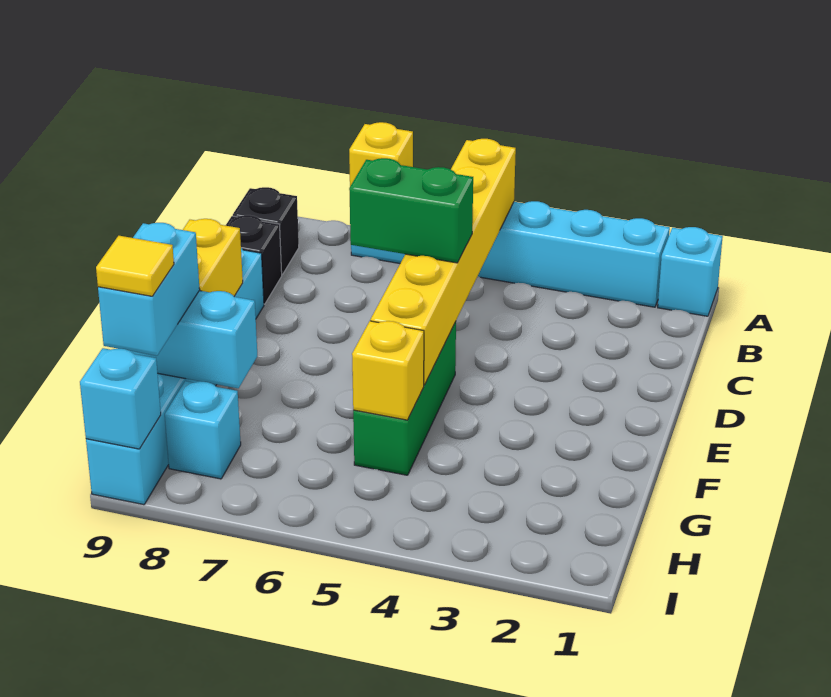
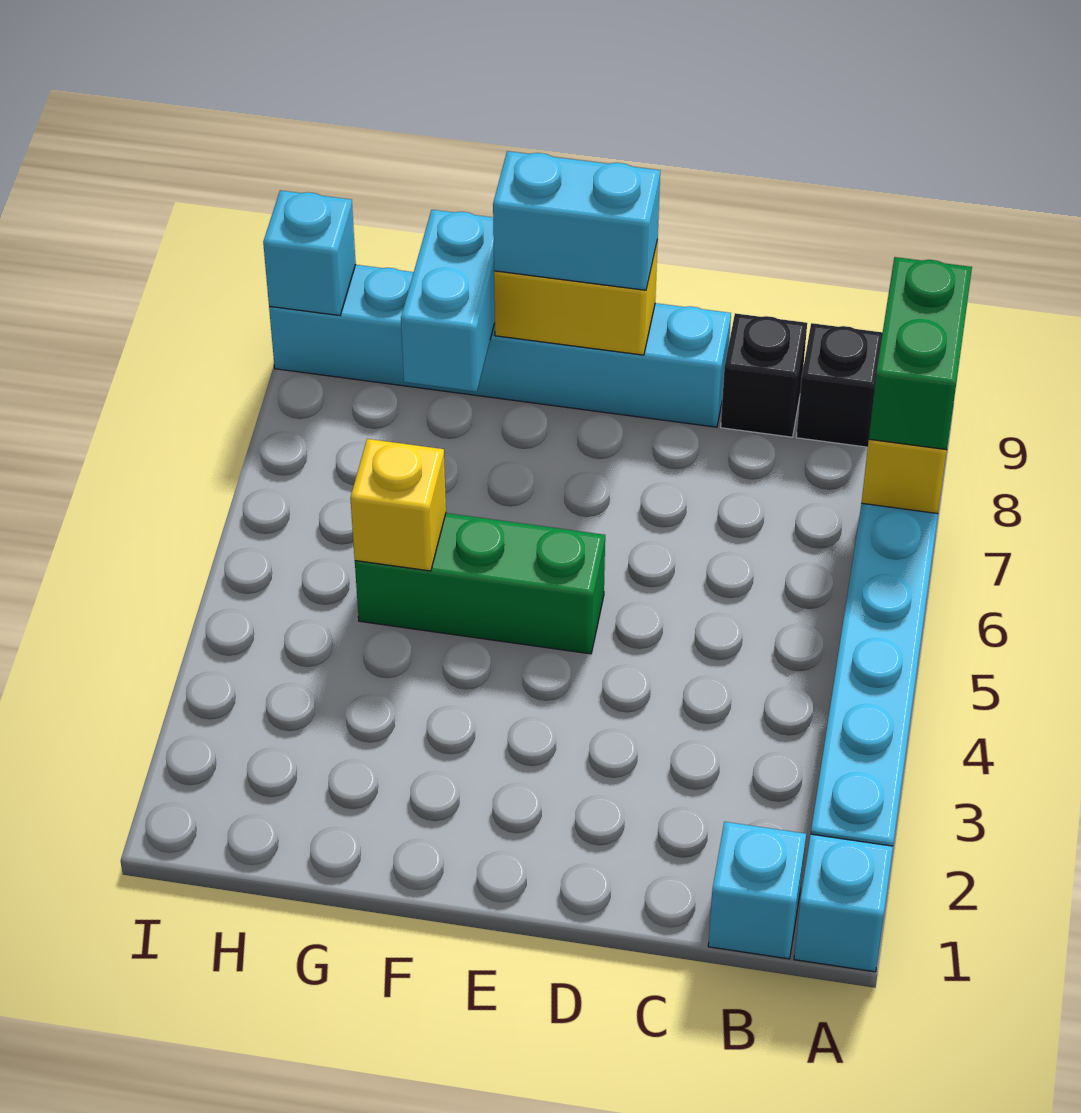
yellow 1x6 brick [370,139,516,385] -> none
green 1x2 brick [349,158,473,263] -> green 1x2 brick moved to [869,257,972,450]
cyan 1x2 brick [98,223,200,356] -> cyan 1x2 brick moved to [493,151,660,290]
cyan 1x1 brick [165,381,241,479] -> cyan 1x1 brick moved to [708,822,806,959]
yellow 1x1 tile [96,236,174,296] -> none

